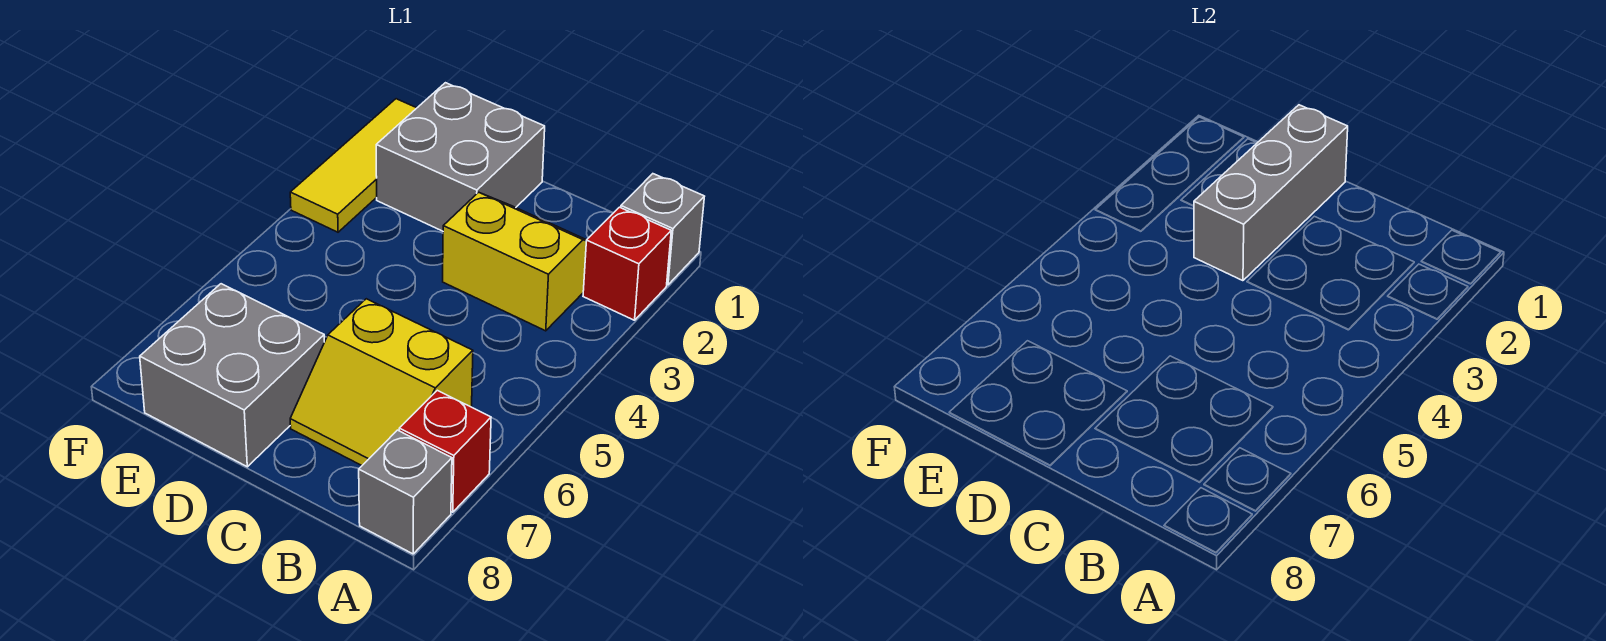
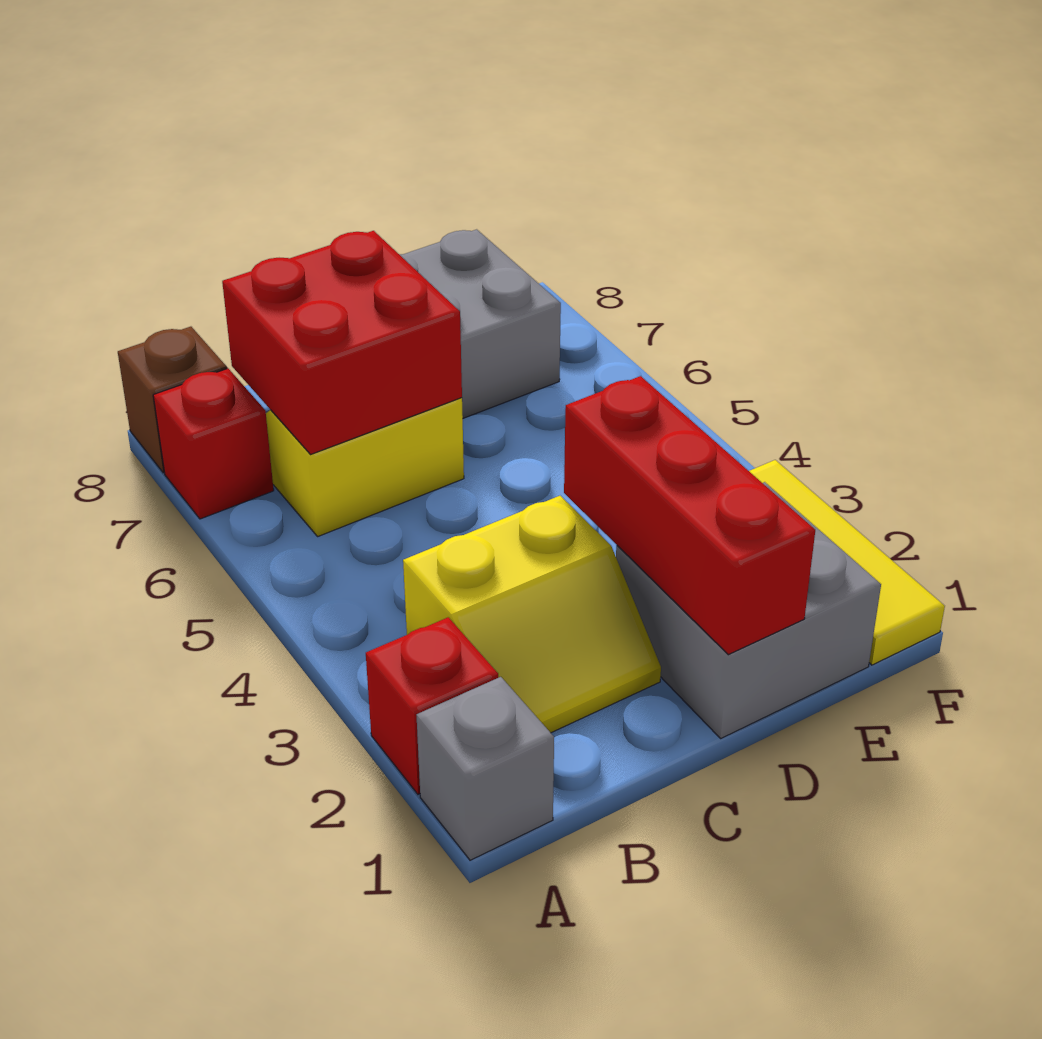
grey 1x1 brick [359,430,452,554] -> brown 1x1 brick [118,327,227,473]
none -> red 2x2 brick [222,231,462,455]
grey 1x3 brick [1194,105,1348,281] -> red 1x3 brick [564,376,815,655]

